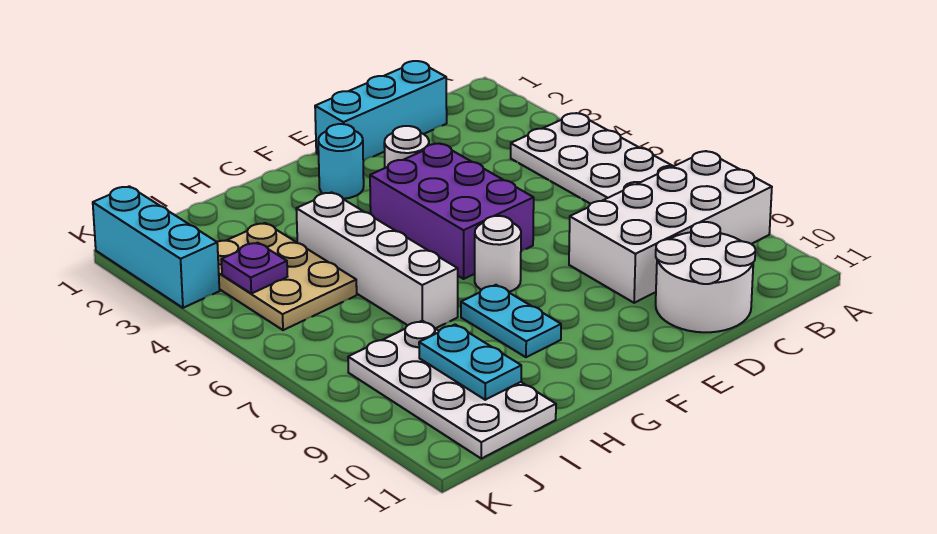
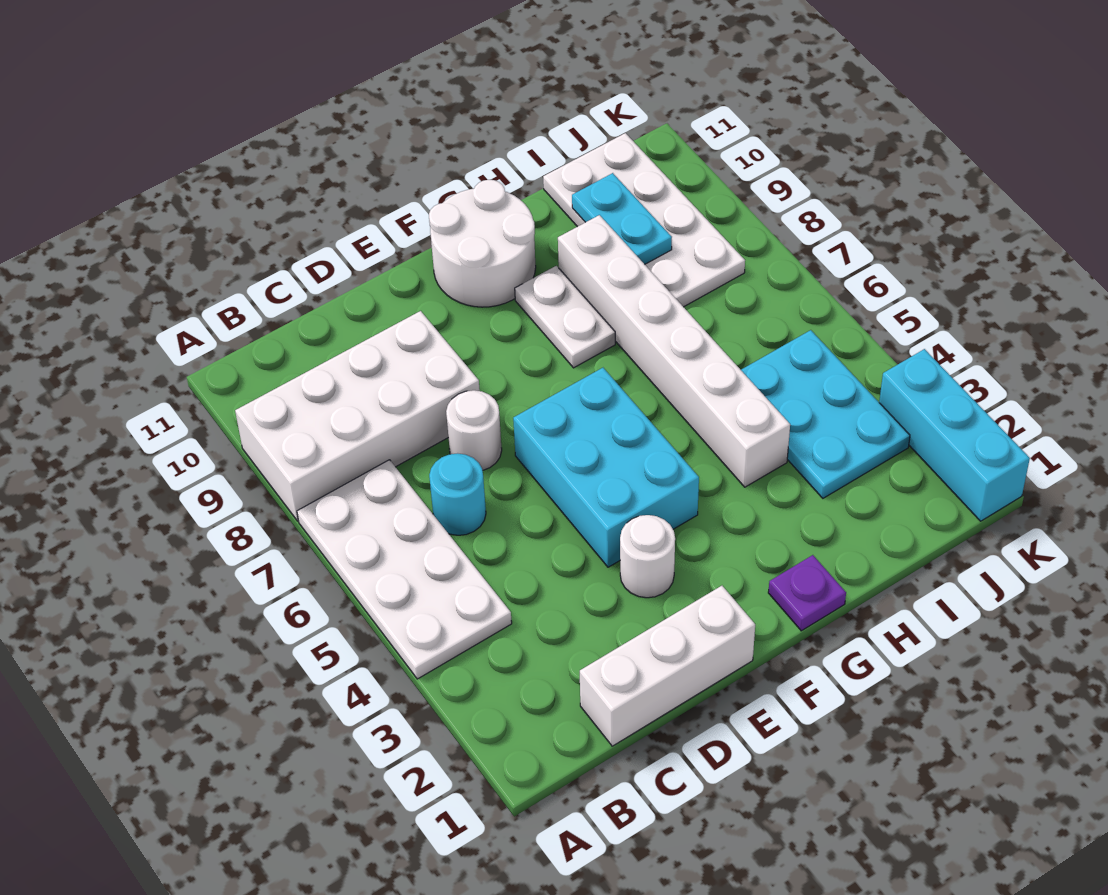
cyan 1x3 brick [315,61,447,161] -> white 1x3 brick [580,586,755,746]
white 2x2 round brick [656,222,755,332] -> white 2x2 round brick moved to [429,180,536,307]
purple 2x3 brick [370,144,534,279] -> cyan 2x3 brick [513,368,699,567]
cyan 1x1 round brick [318,124,364,199] -> cyan 1x1 round brick moved to [429,453,486,535]
white 1x1 round brick [475,216,521,292] -> white 1x1 round brick moved to [446,390,502,470]
cyan 1x2 plate [461,285,561,357] -> white 1x2 plate [515,266,615,368]
white 1x4 brick [296,192,458,329] -> white 1x6 brick [558,215,790,487]
tan 2x3 plate [217,223,357,330] -> cyan 2x3 plate [741,330,910,498]
purple 1x1 plate [221,243,288,294] -> purple 1x1 plate moved to [768,555,846,631]

